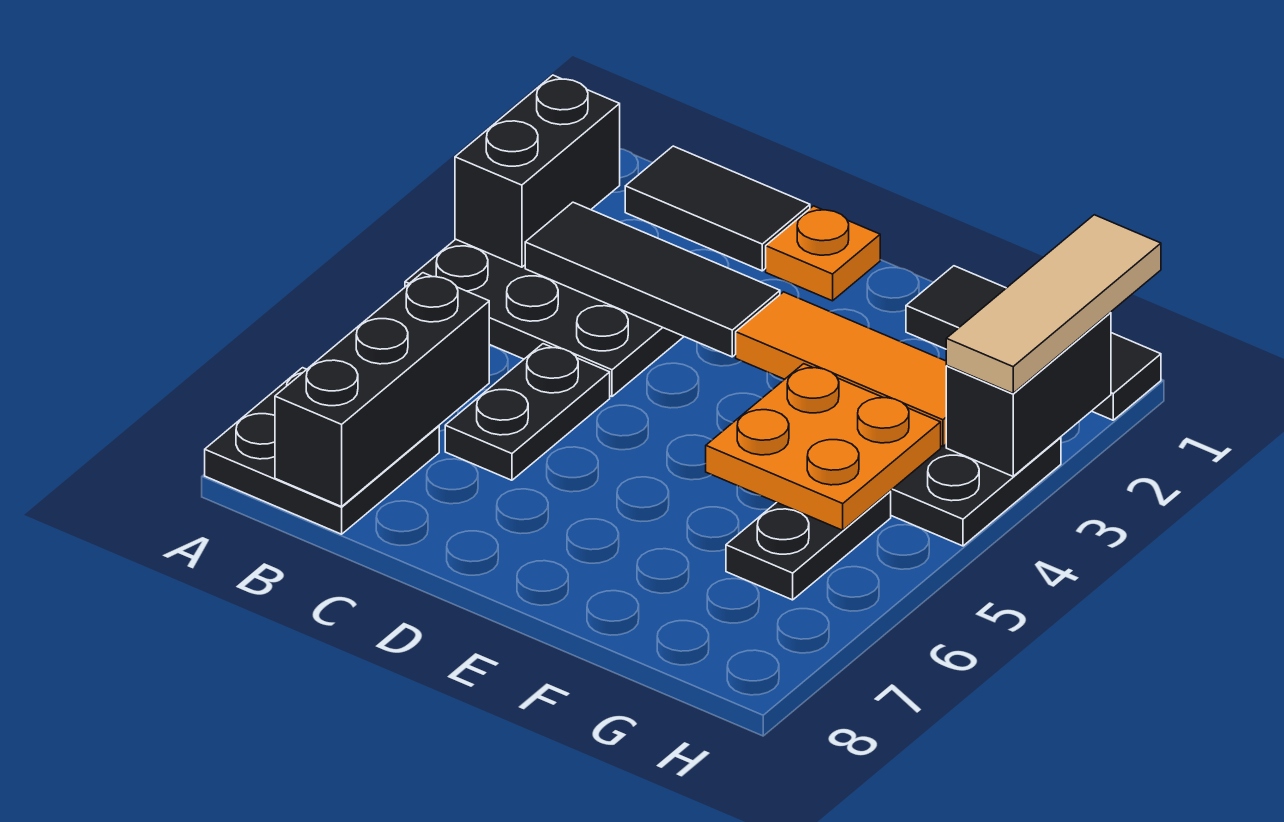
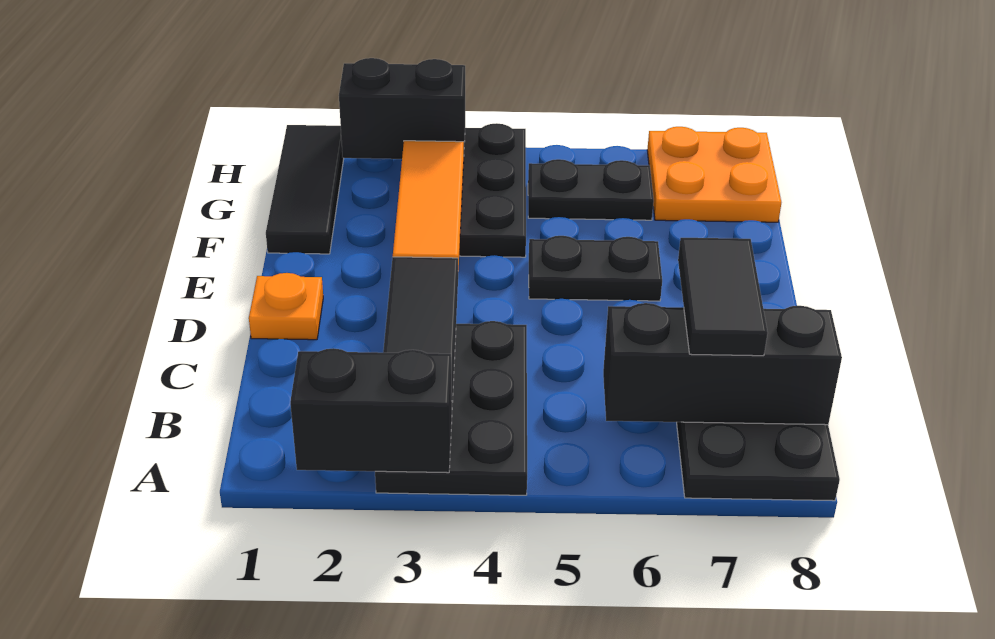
black 1x2 tile [625,146,810,271] -> black 1x2 tile moved to [678,238,768,356]
black 1x2 plate [445,344,610,480] -> black 1x2 plate moved to [529,236,662,301]
orange 2x2 plate [706,364,941,530] -> orange 2x2 plate moved to [647,127,781,222]
tan 1x3 tile [946,215,1161,393] -> none

